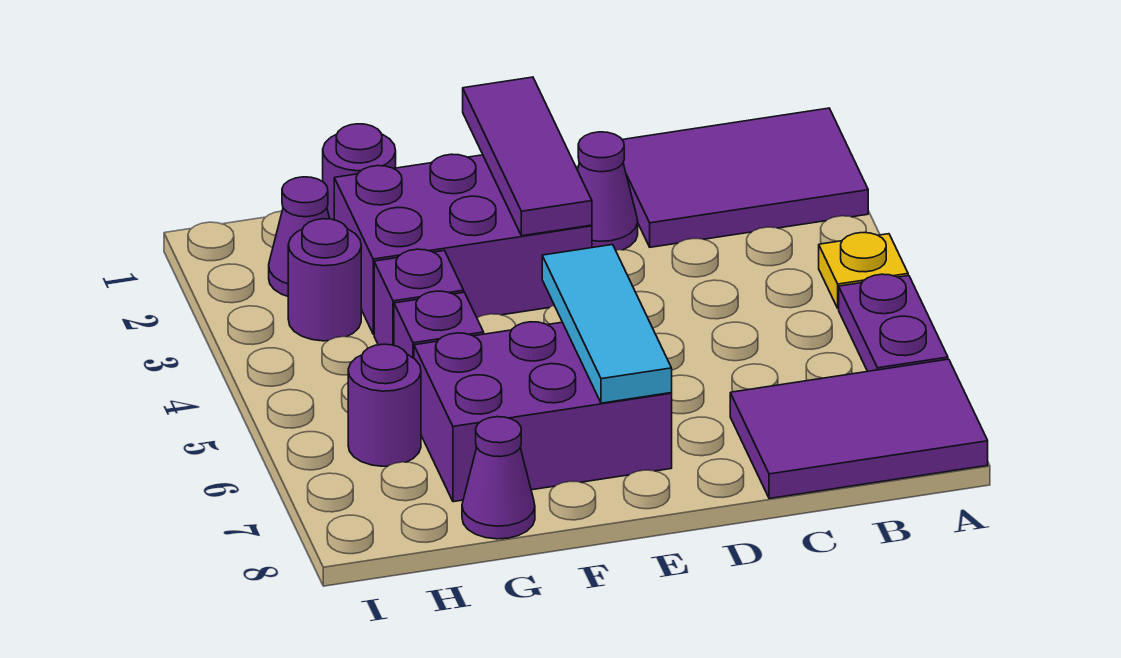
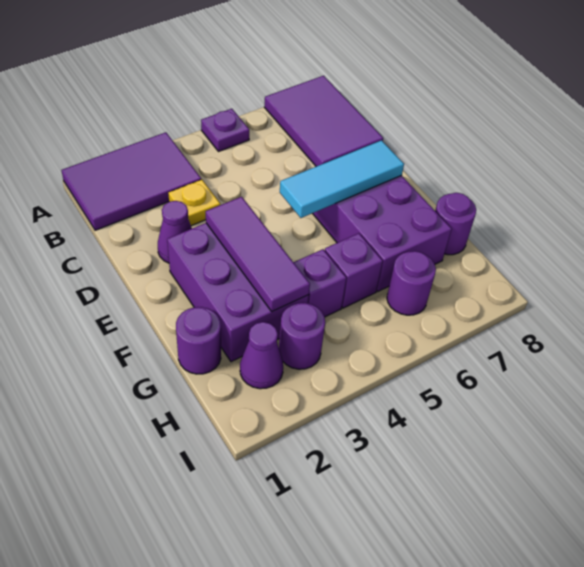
purple 2x3 tile [623,108,868,247] -> purple 2x3 tile turned to [62,132,201,230]
yellow 1x1 plate [819,233,908,309] -> yellow 1x1 plate moved to [168,179,220,226]
purple 1x2 plate [839,274,948,371] -> purple 1x1 plate [201,109,249,152]
purple 1x3 tile [463,77,592,236] -> purple 1x3 tile turned to [206,197,310,312]
purple 1x1 cone [462,417,535,539] -> purple 1x1 round brick [435,193,476,255]

